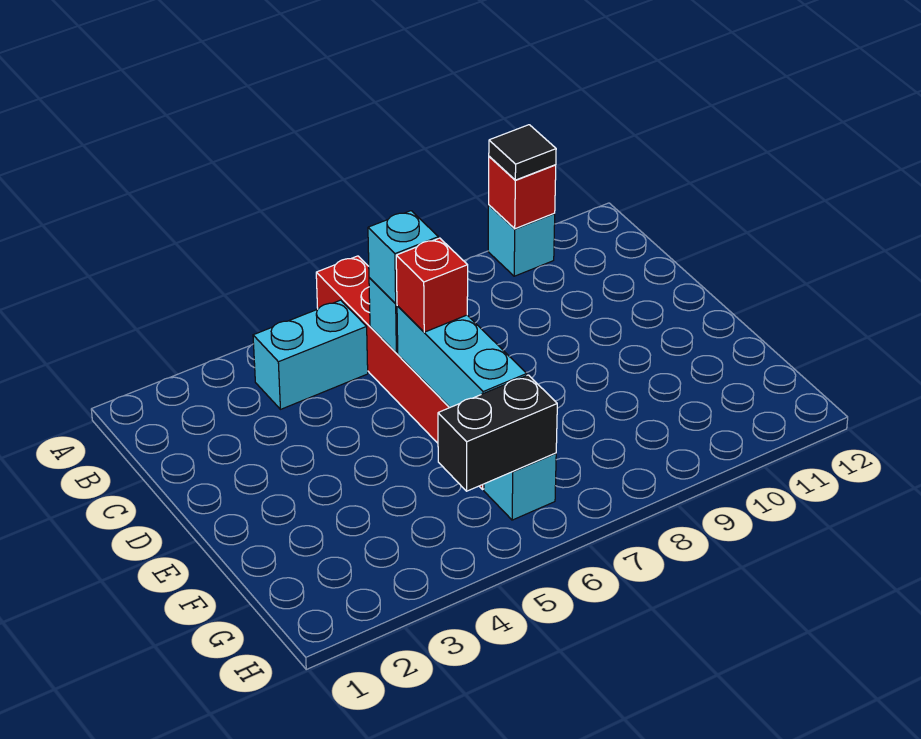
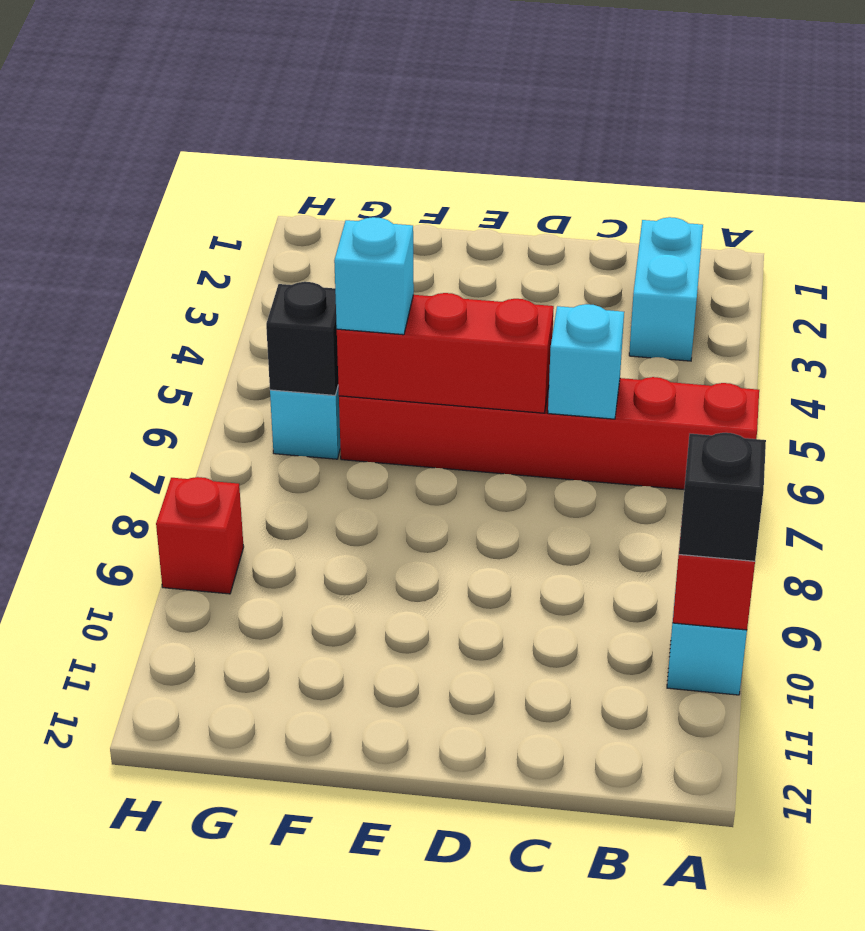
black 1x1 tile [489,125,556,180] -> black 1x1 brick [679,433,766,561]
cyan 1x2 brick [253,300,368,409] -> cyan 1x2 brick moved to [629,217,703,361]
cyan 1x1 brick [368,211,438,304] -> cyan 1x1 brick moved to [334,217,414,335]
cyan 1x3 brick [397,306,527,408] -> red 1x3 brick [337,293,554,413]
red 1x1 brick [396,238,468,332] -> red 1x1 brick moved to [156,477,244,594]
black 1x2 brick [438,375,557,491] -> black 1x1 brick [266,282,338,395]

